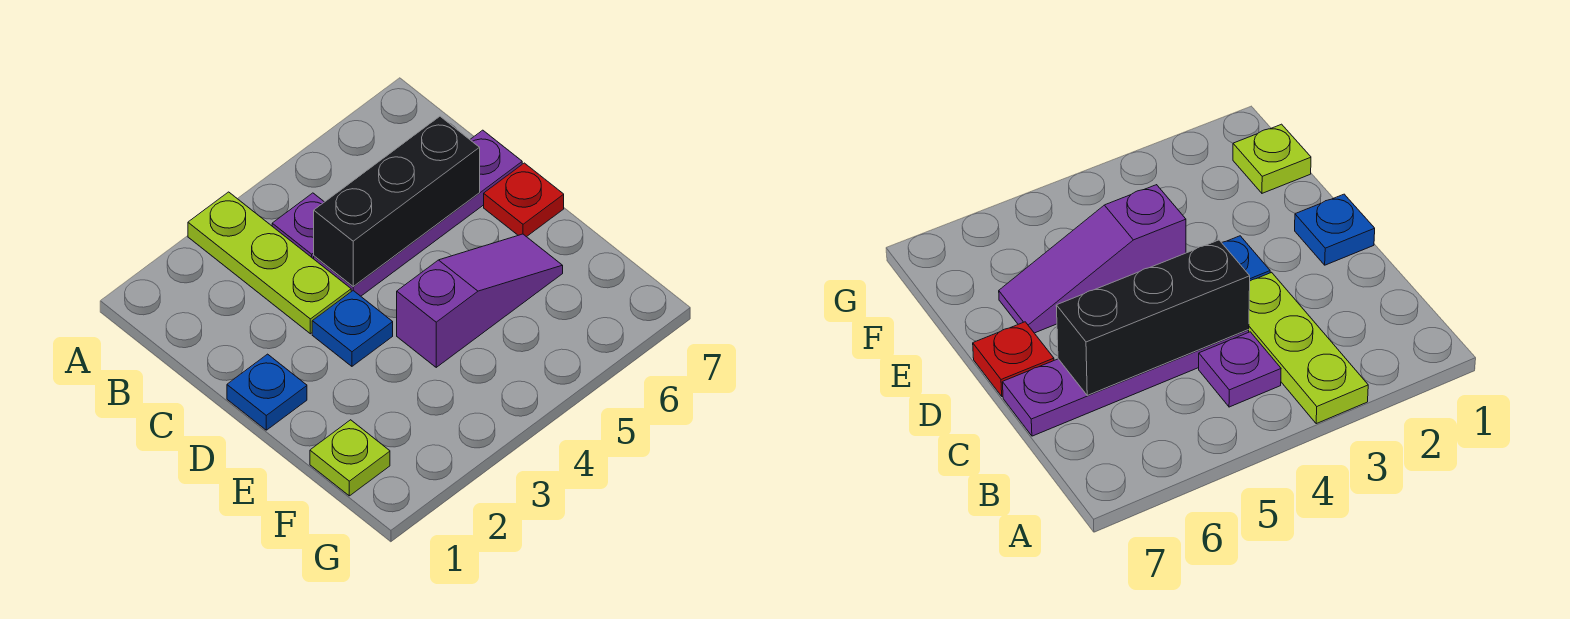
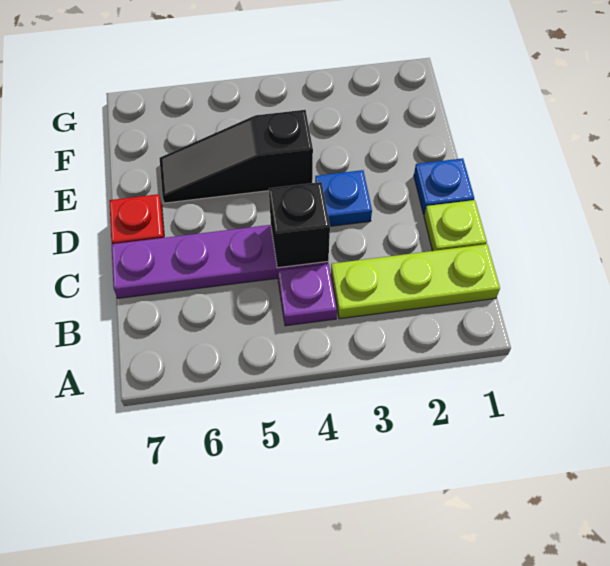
lime 1x3 plate [188,192,351,334] -> lime 1x3 plate turned to [331,244,500,319]
black 1x3 brick [314,116,480,287] -> black 1x1 brick [269,182,330,268]
purple 1x3 slope [397,234,563,367] -> black 1x3 slope [159,110,313,203]
lime 1x1 plate [310,420,390,496] -> lime 1x1 plate moved to [424,200,487,251]

